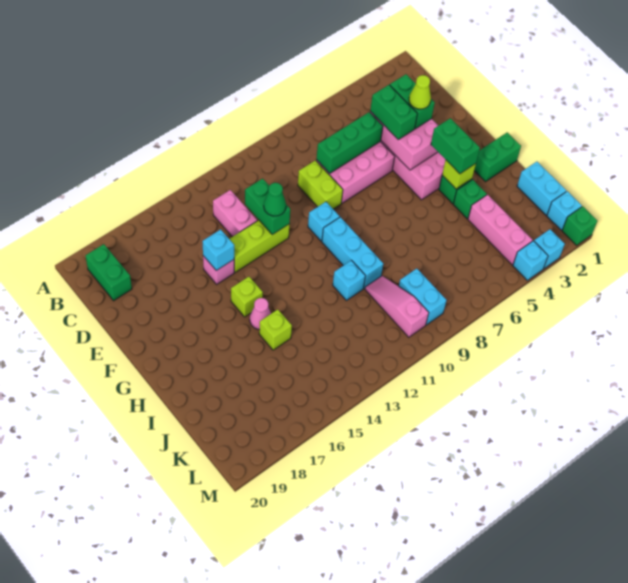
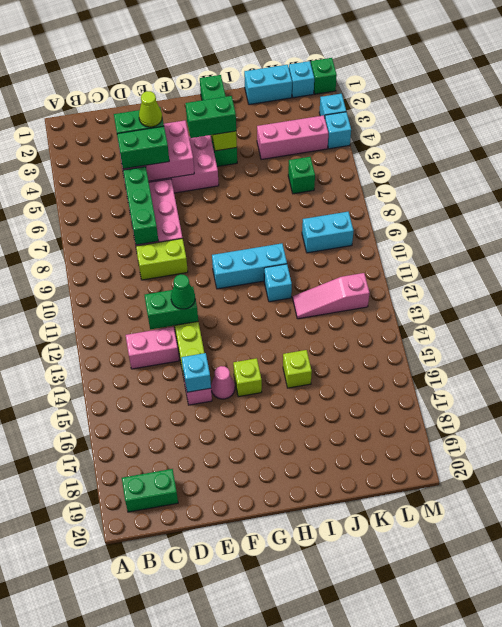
cyan 1x1 brick [308,202,340,241] -> none
pink 1x1 cone [250,298,271,330] -> pink 1x1 cone moved to [211,366,235,399]
green 1x1 brick [453,180,487,219] -> green 1x1 brick moved to [288,157,315,194]
pink 1x3 slope [365,276,429,337] -> pink 1x3 slope moved to [293,273,369,319]

